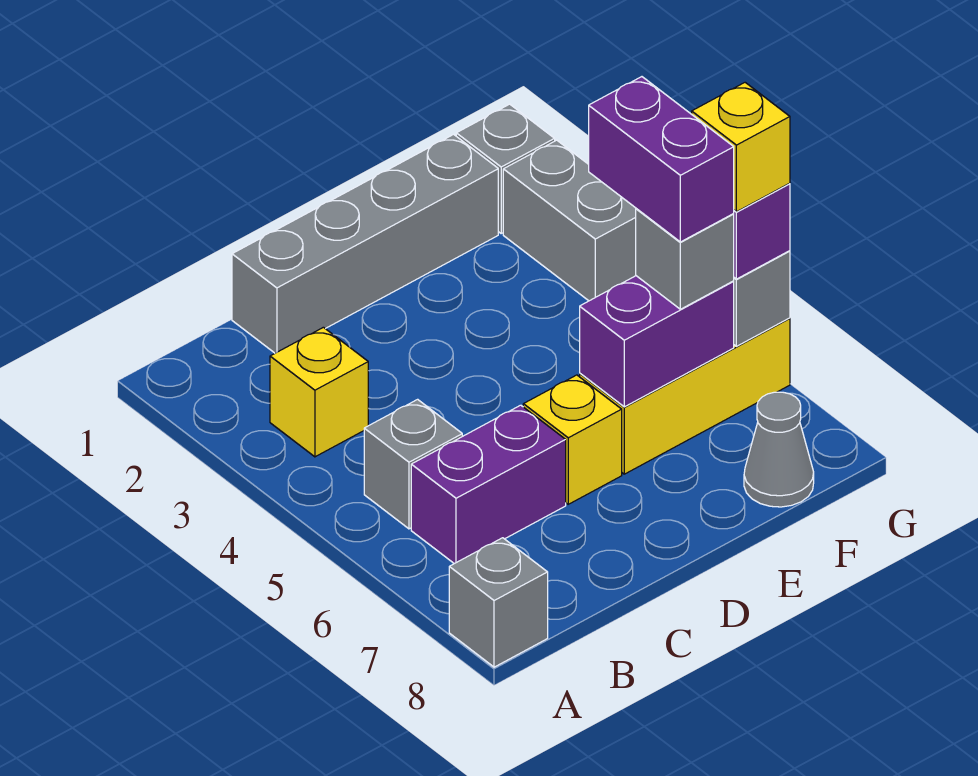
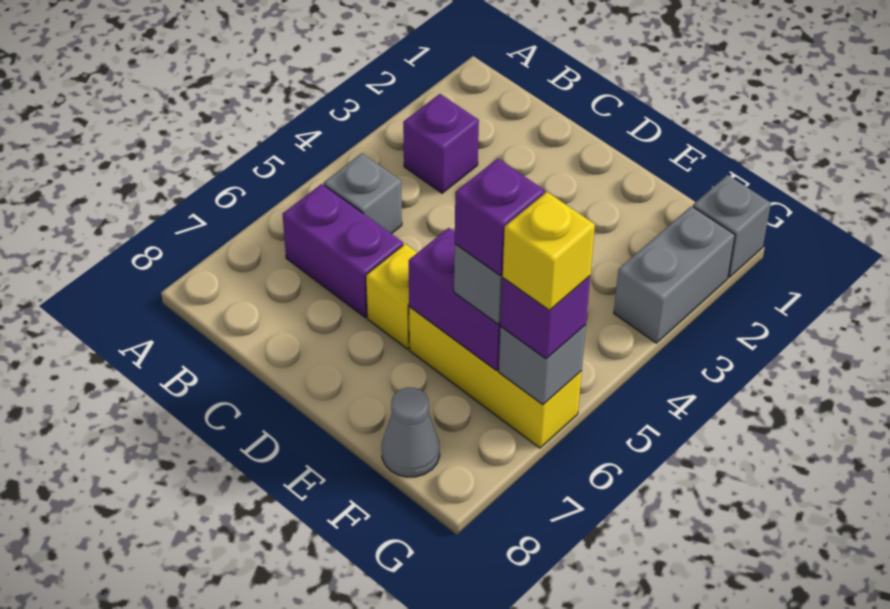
grey 1x1 brick [449,538,548,667] -> none
yellow 1x1 brick [270,327,368,457] -> purple 1x1 brick [403,94,479,193]
grey 1x4 brick [232,134,498,353] -> none
purple 1x2 brick [589,77,734,242] -> purple 1x1 brick [455,158,545,276]

